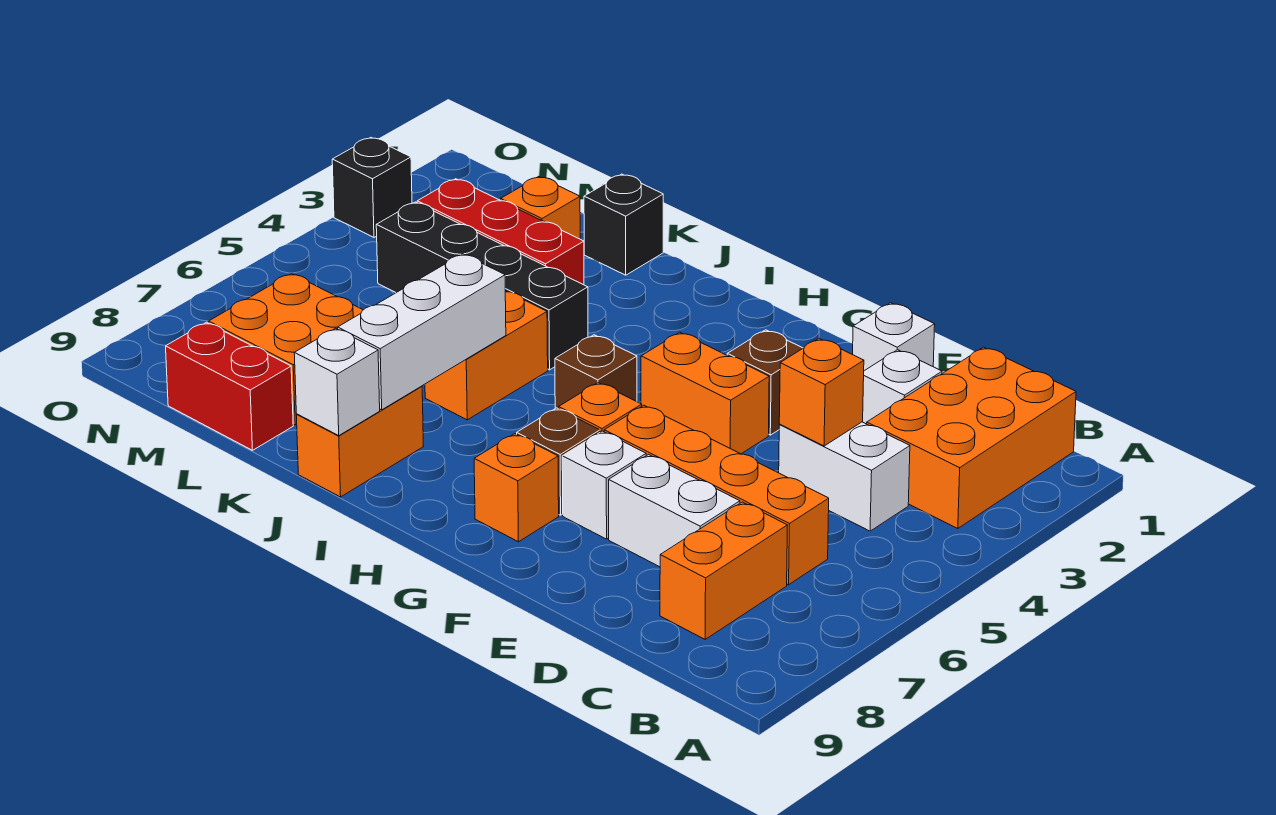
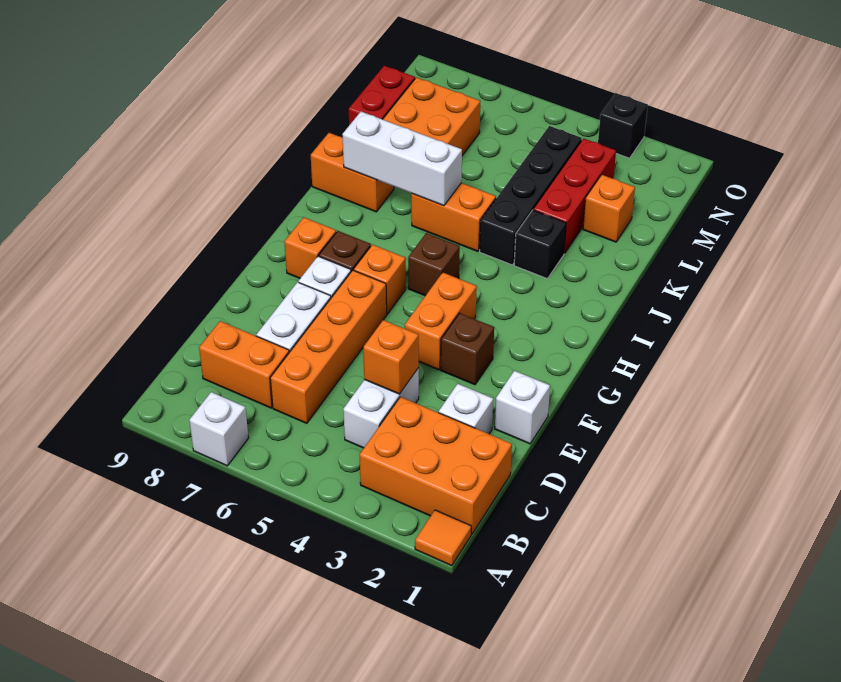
none -> orange 1x1 tile [415,510,471,566]
white 1x1 brick [294,328,380,435] -> white 1x1 brick moved to [189,392,249,466]
black 1x1 brick [584,174,663,275] -> black 1x1 brick moved to [514,210,566,279]

